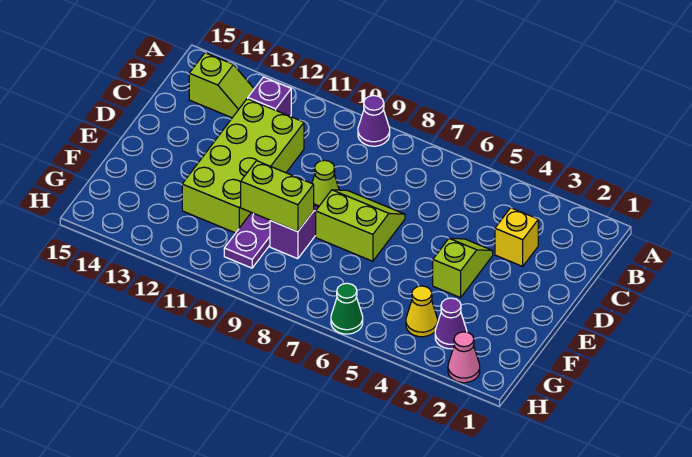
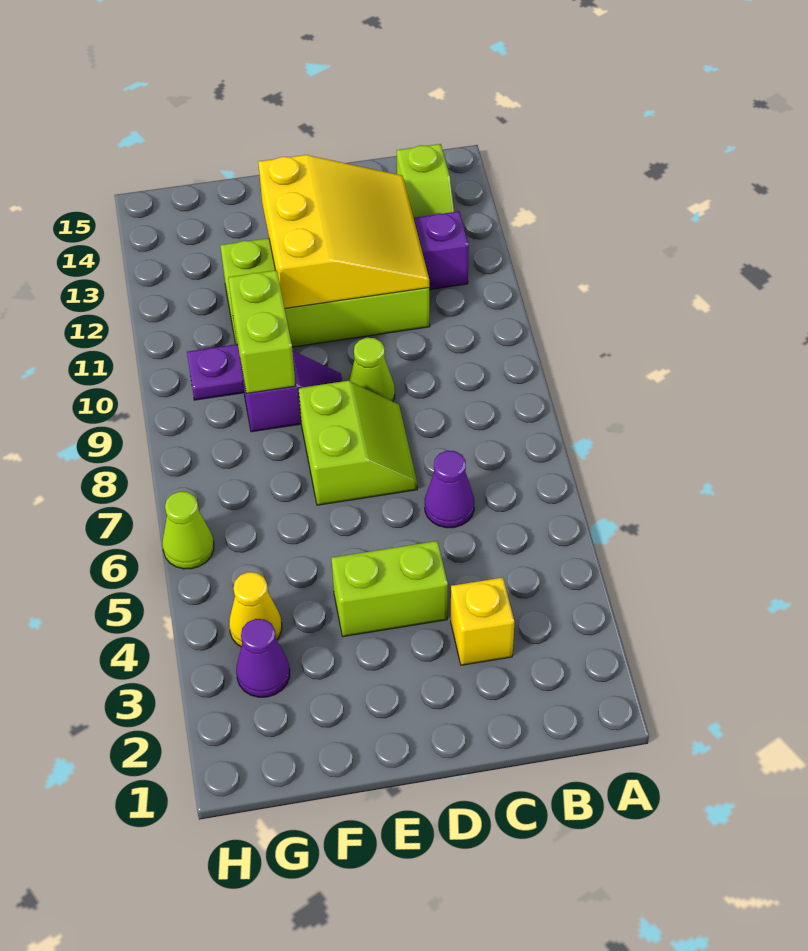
purple 1x1 cone [358,95,390,146] -> purple 1x1 cone moved to [425,451,474,528]
none -> yellow 3x3 slope [258,155,429,308]
lime 1x2 slope [433,238,493,298] -> lime 1x2 brick [331,541,448,637]
pink 1x1 cone [448,332,480,383] -> none
green 1x1 cone [331,283,363,334] -> lime 1x1 cone [162,492,214,569]

